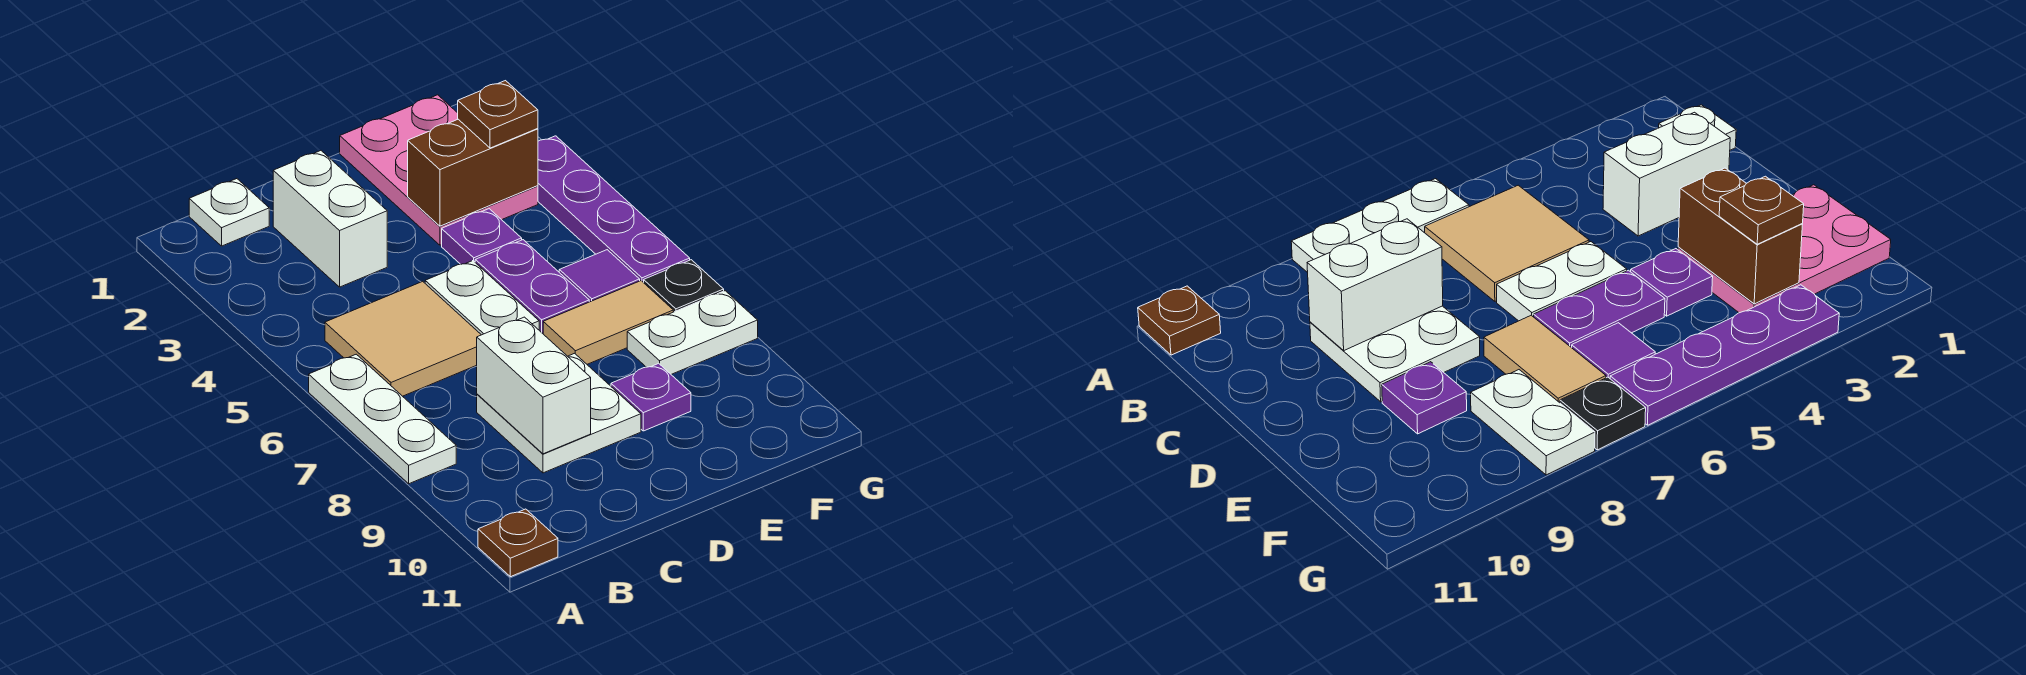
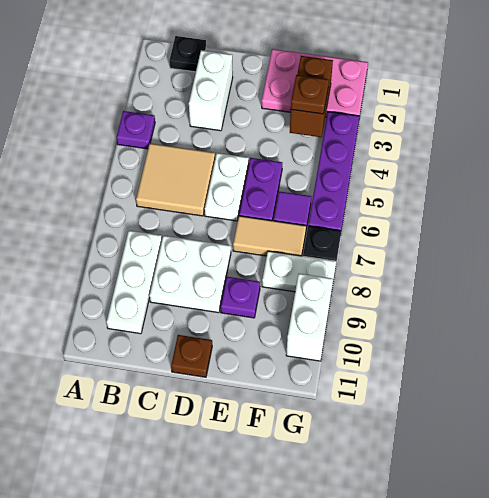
white 1x3 plate [309,354,456,484] -> white 1x3 plate moved to [107,231,162,334]
brown 1x1 plate [478,509,558,577] -> brown 1x1 plate moved to [171,335,212,377]
white 1x1 plate [189,179,269,246] -> black 1x1 plate [169,36,206,72]
white 1x2 brick [477,317,591,454] -> white 1x2 brick moved to [286,274,333,361]
pink 2x3 plate [340,95,538,245] -> pink 2x3 plate turned to [262,49,368,118]
brown 1x2 brick [408,119,538,226] -> brown 1x2 brick turned to [290,56,333,137]
purple 1x1 plate [442,209,522,264] -> purple 1x1 plate moved to [117,111,155,149]

